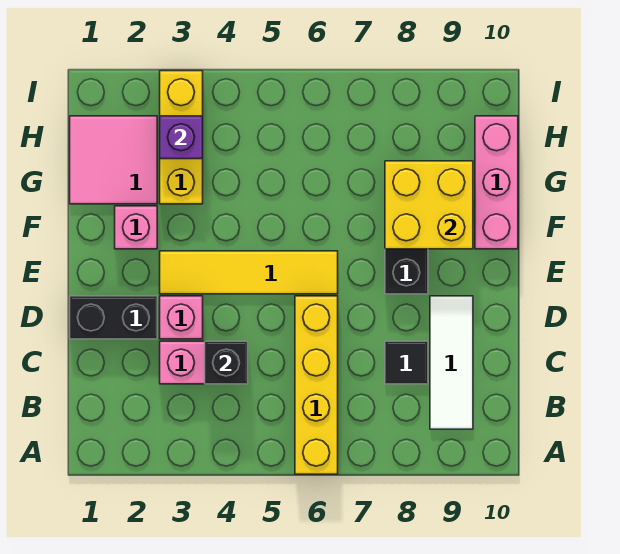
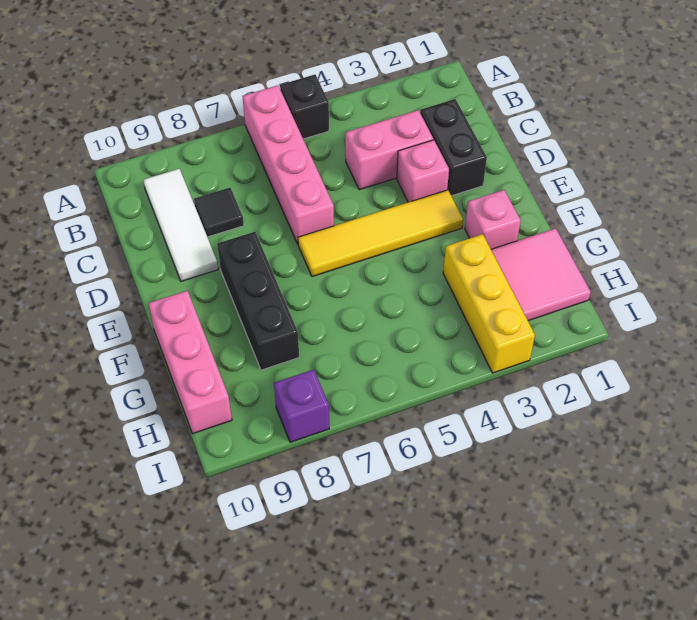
yellow 1x4 brick [295,296,338,474] -> pink 1x4 brick [243,85,334,244]
black 1x1 brick [205,341,248,384] -> black 1x1 brick moved to [280,75,329,139]
black 1x2 brick [70,296,157,339] -> black 1x2 brick turned to [420,99,487,196]
yellow 2x2 brick [385,161,473,249] -> none
purple 1x1 brick [160,116,203,159] -> purple 1x1 brick moved to [274,370,329,442]

